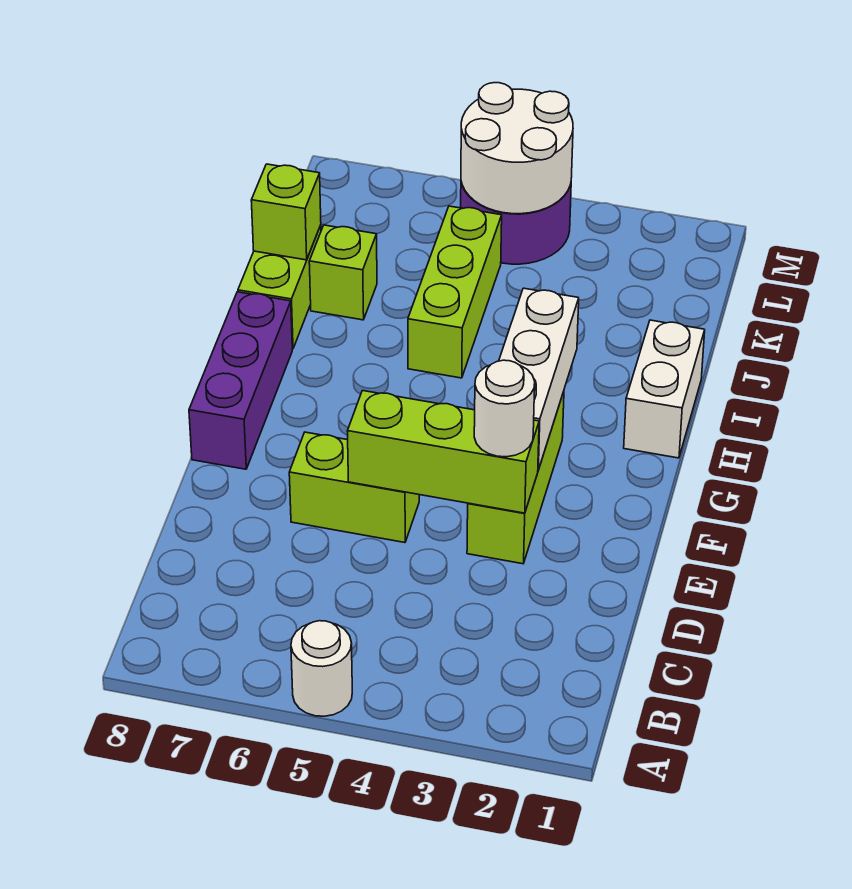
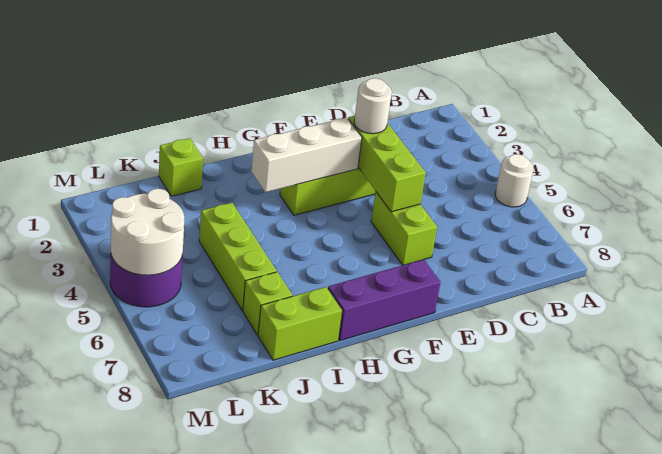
white 1x2 brick [624,320,705,458] -> none
lime 1x3 brick [408,206,502,378] -> lime 1x3 brick turned to [199,203,277,310]
lime 1x1 brick [251,164,321,260] -> lime 1x1 brick moved to [159,138,203,196]

